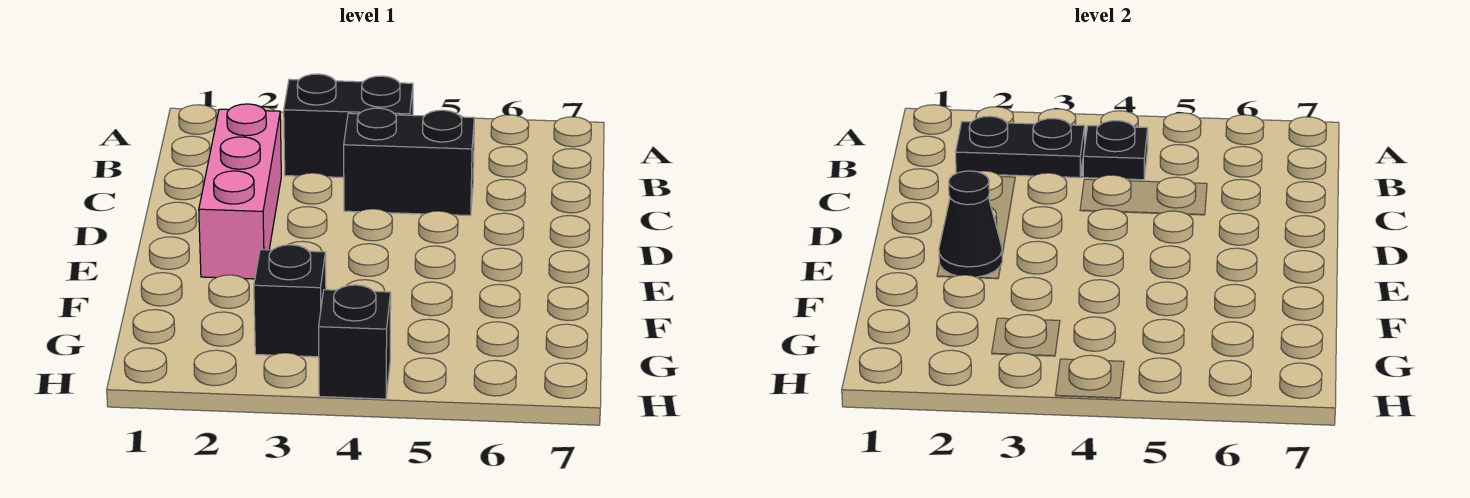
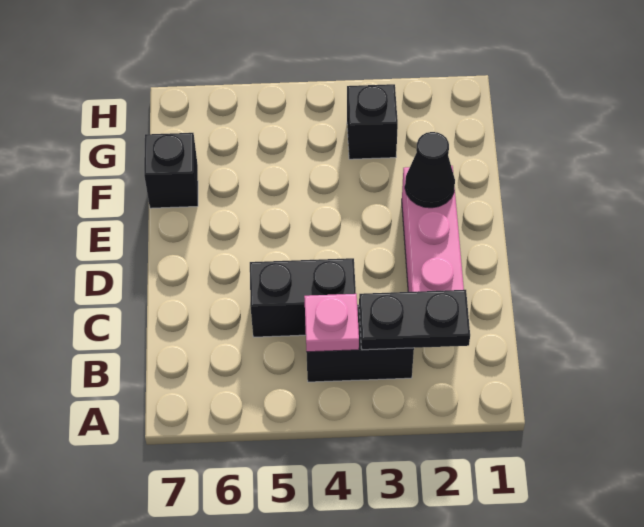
black 1x1 plate [1083,121,1148,180] -> pink 1x1 plate [304,294,359,352]
black 1x1 brick [319,285,391,399] -> black 1x1 brick moved to [144,133,198,208]

